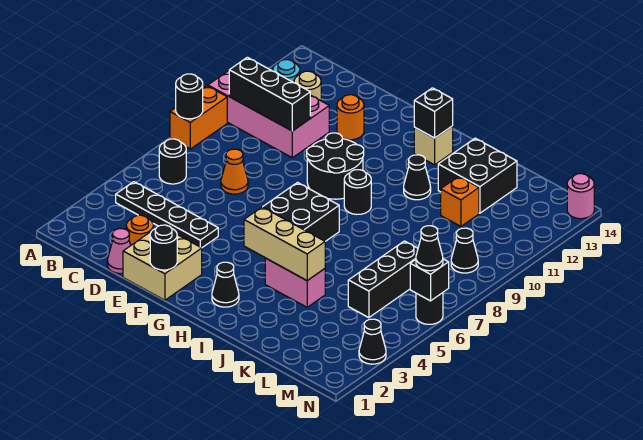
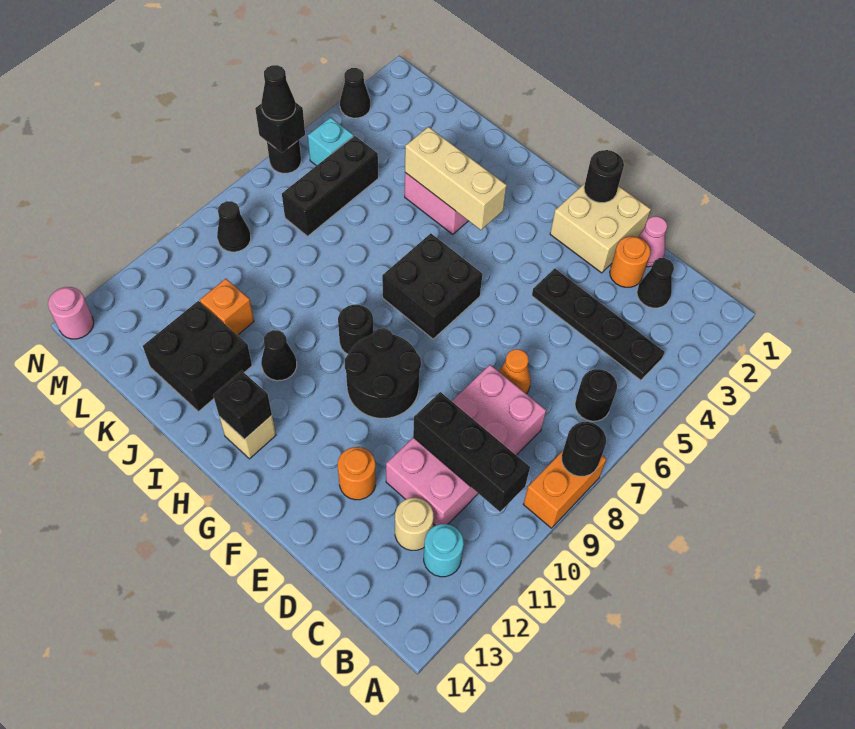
pink 2x4 brick [208,71,329,158] -> pink 2x4 brick turned to [386,365,546,526]
black 1x1 cone [212,262,239,307] -> black 1x1 cone moved to [637,258,674,308]
none -> cyan 1x1 brick [308,117,353,166]

